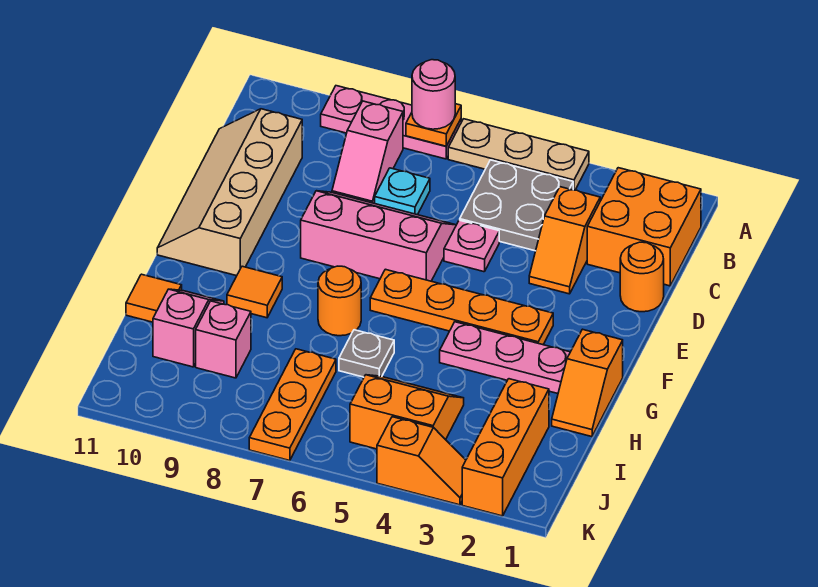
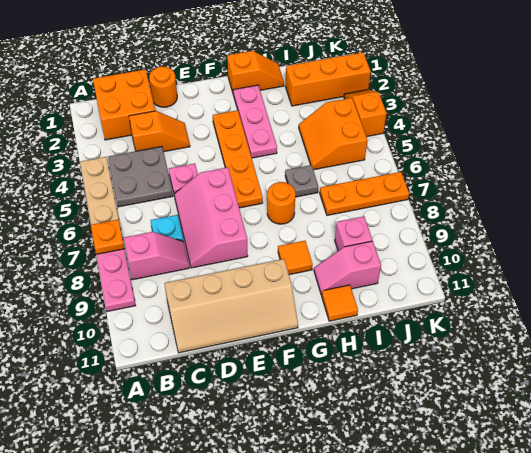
pink 1x1 round brick [412,60,455,129] -> none

